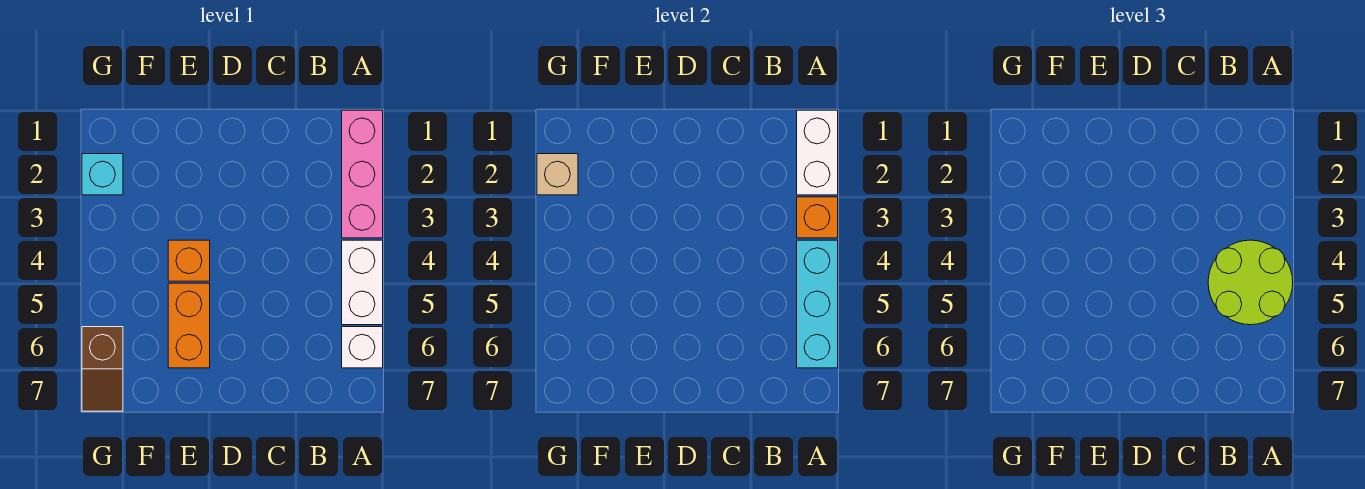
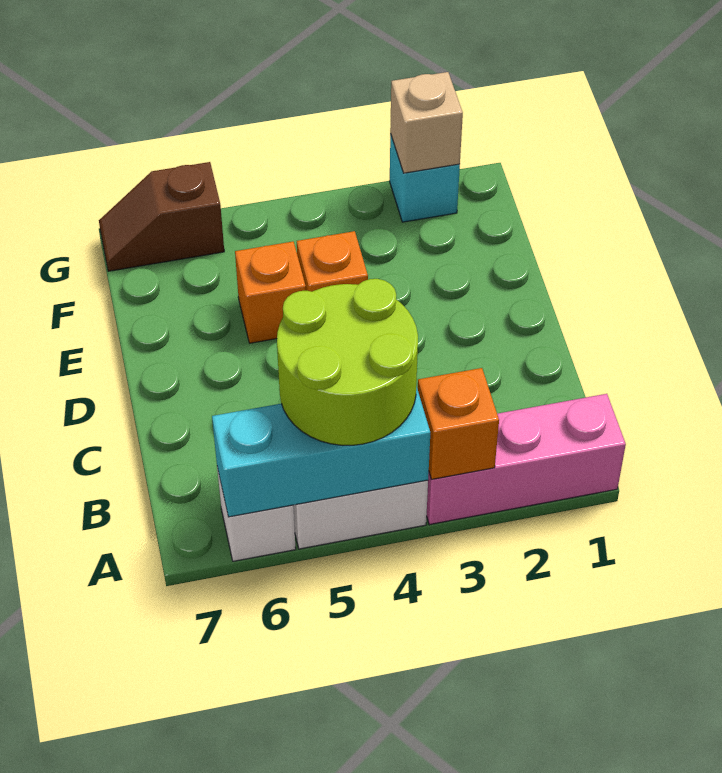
white 1x2 brick [797,110,838,195] -> none
orange 1x2 brick [168,283,210,368] -> orange 1x1 brick [235,242,306,343]

